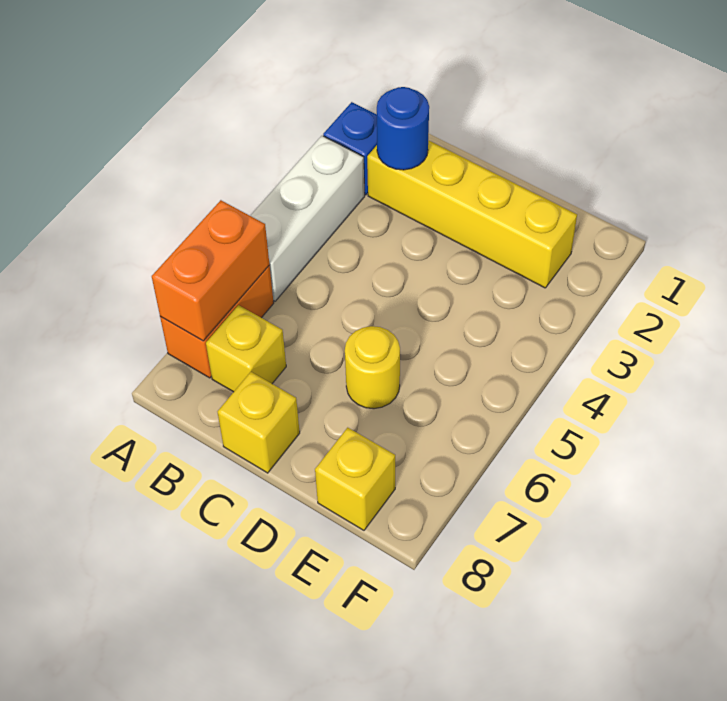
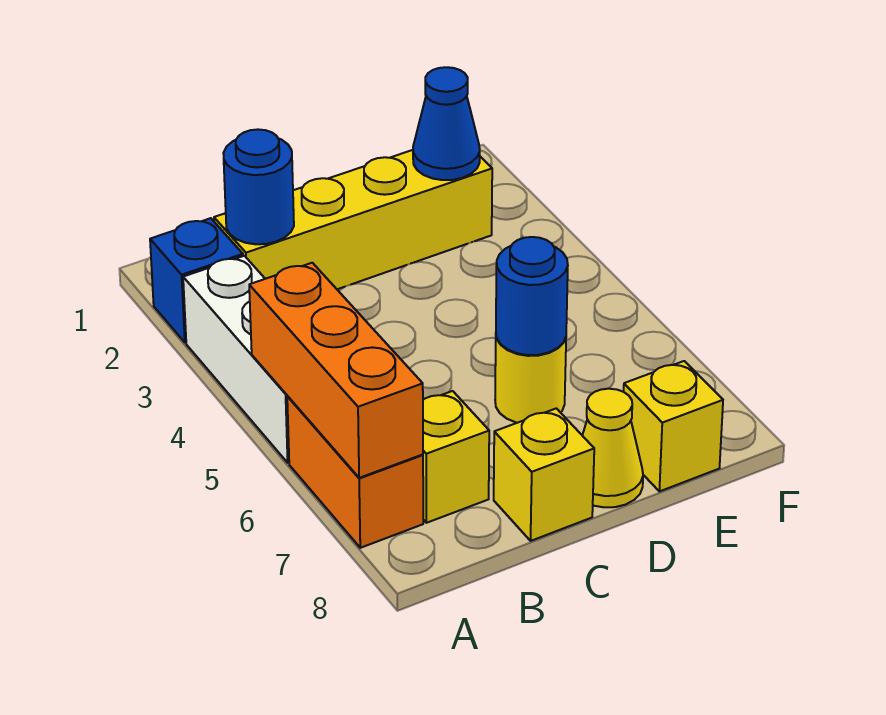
orange 1x2 brick [152,200,269,341] -> orange 1x3 brick [249,263,423,478]
none -> blue 1x1 round brick [496,237,568,355]
none -> yellow 1x1 cone [582,389,643,507]
none -> blue 1x1 cone [413,67,480,180]

